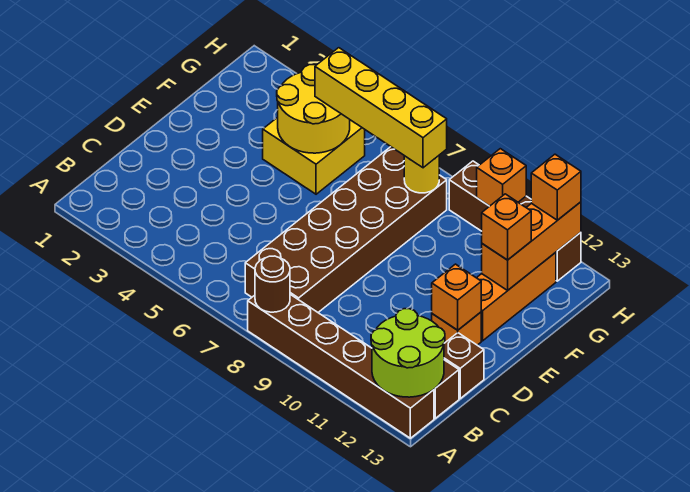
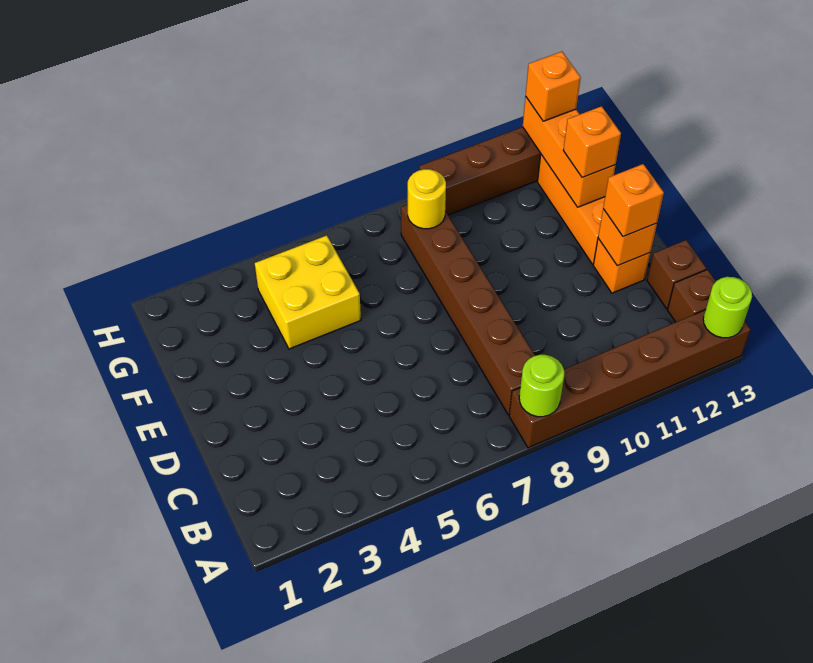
brown 1x1 round brick [255,256,290,312] -> lime 1x1 round brick [519,355,564,417]
lime 2x2 round brick [371,309,445,397] -> lime 1x1 round brick [703,277,752,338]
brown 2x6 brick [245,147,447,312] -> brown 1x6 brick [401,205,535,415]
yellow 2x2 round brick [277,65,350,153] -> none
yellow 1x4 brick [315,48,447,168] -> none
orange 1x1 brick [477,149,526,206] -> orange 1x1 brick moved to [603,164,664,237]

